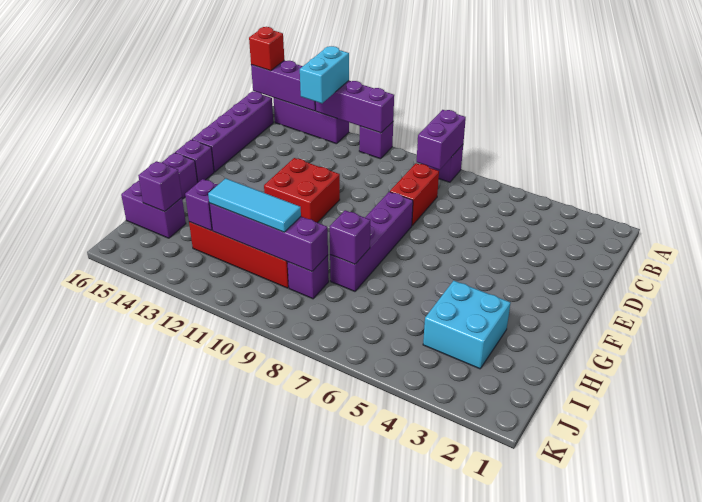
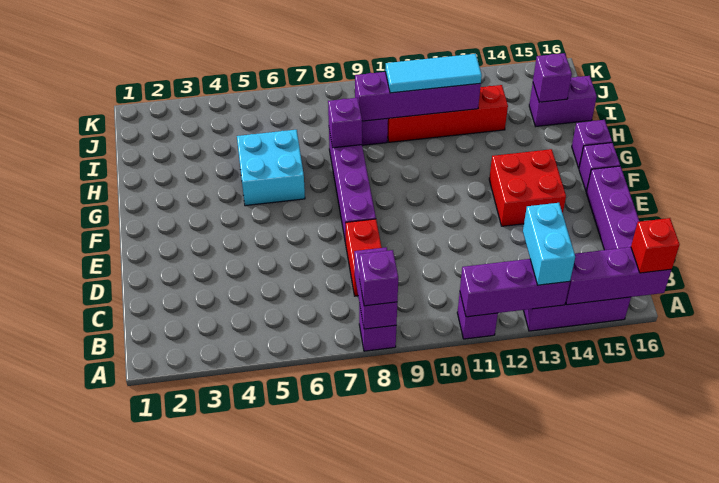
red 2x2 brick [264,158,340,223] -> red 2x2 brick moved to [489,149,566,226]
cyan 2x2 brick [423,281,511,369] -> cyan 2x2 brick moved to [237,130,305,206]
purple 1x1 brick [185,179,217,231] -> purple 1x1 brick moved to [359,250,398,306]

